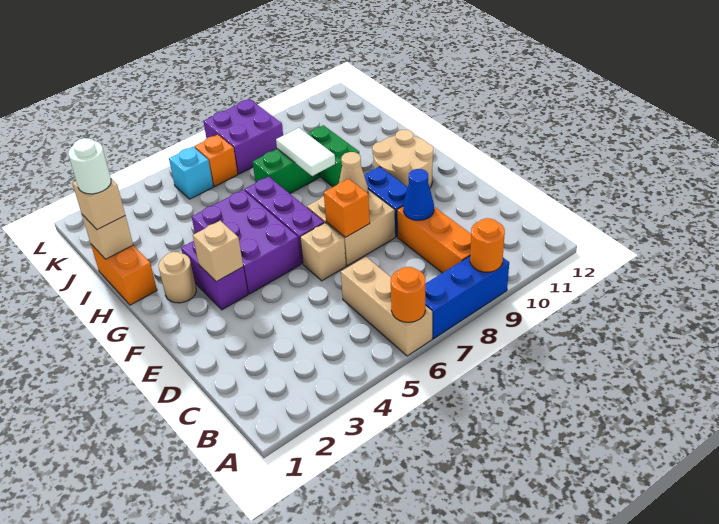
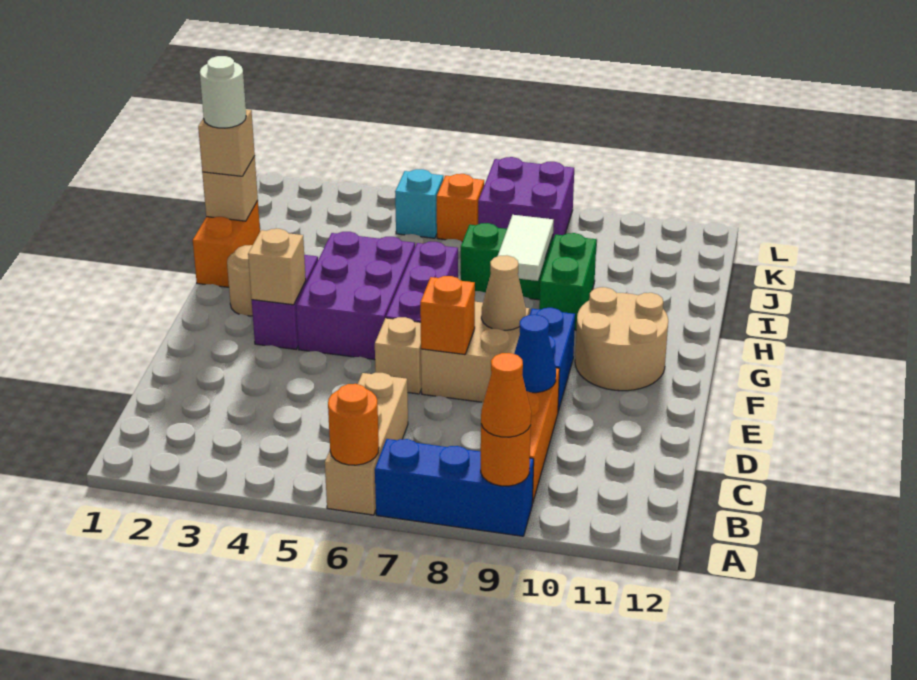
none -> orange 1x1 cone [481,353,531,437]

